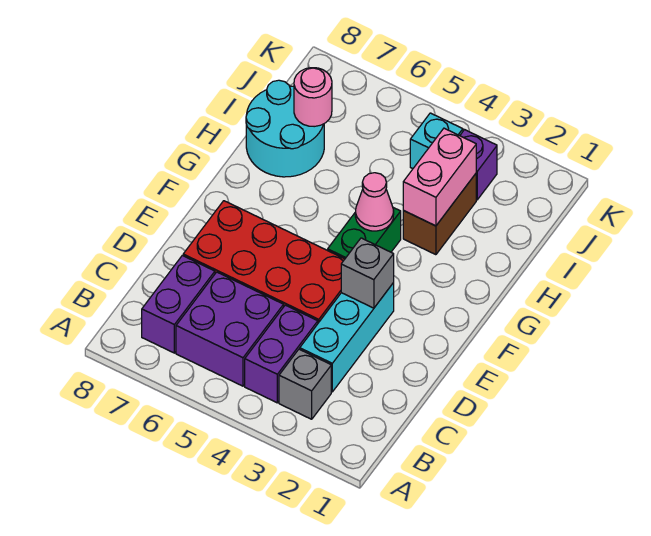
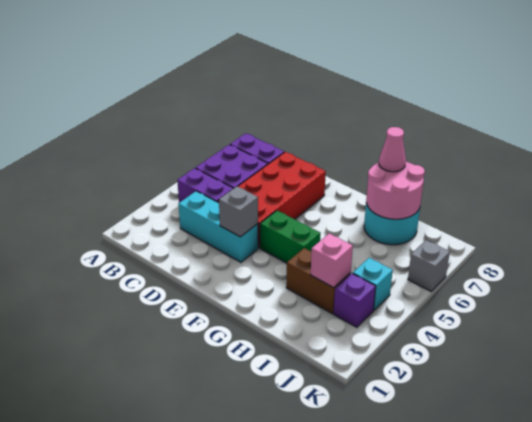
grey 1x1 brick [279,349,331,419] -> grey 1x1 brick moved to [408,240,450,291]
pink 1x1 cone [355,173,394,231] -> pink 1x1 cone moved to [379,127,406,172]
pink 1x2 brick [403,128,476,226] -> pink 1x1 brick [311,233,353,288]
pink 1x1 round brick [294,68,332,127] -> pink 2x2 round brick [366,162,425,219]

